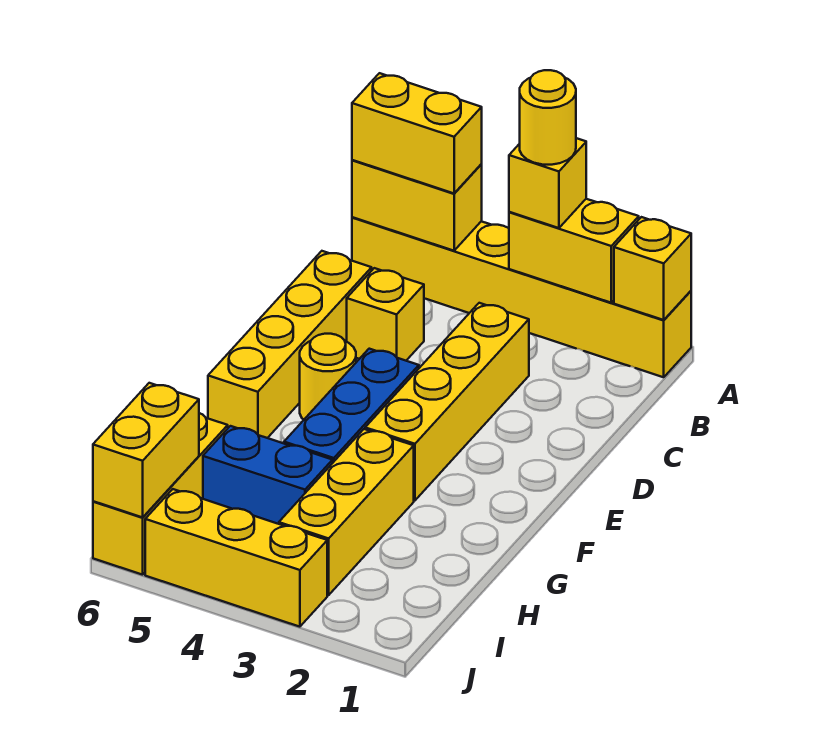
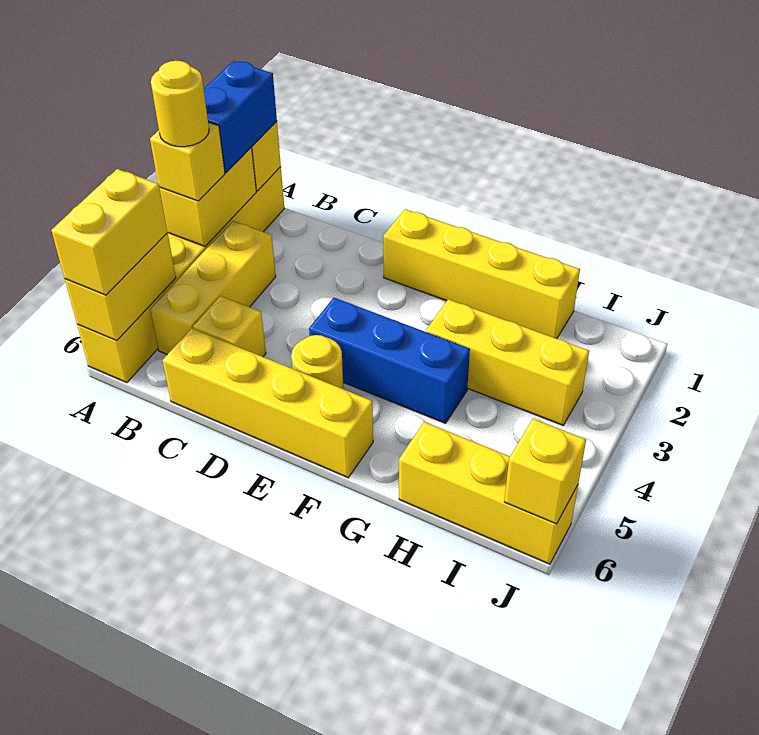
yellow 1x4 brick [365,303,529,500] -> yellow 1x4 brick moved to [383,209,580,339]
blue 1x2 brick [203,426,333,524] -> blue 1x2 brick moved to [204,61,277,173]
yellow 1x2 brick [93,383,199,517] -> yellow 1x1 brick [504,419,586,524]
yellow 1x3 brick [145,489,327,627] -> yellow 1x3 brick moved to [150,221,276,354]

